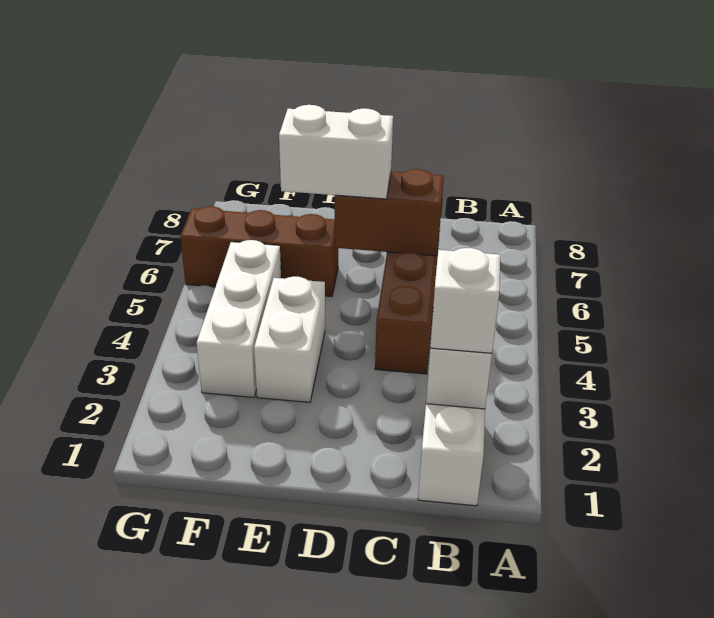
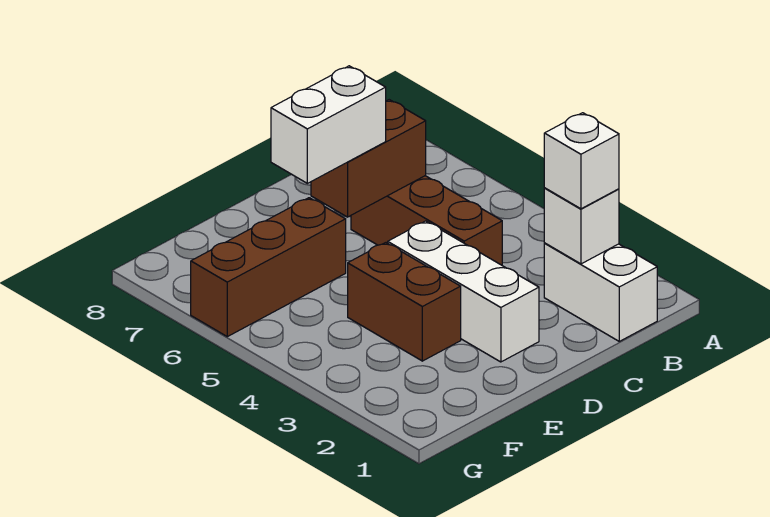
white 1x2 brick [254,276,325,402] -> brown 1x2 brick [348,243,461,361]
white 1x3 brick [197,240,281,397] -> white 1x3 brick moved to [388,221,539,362]

